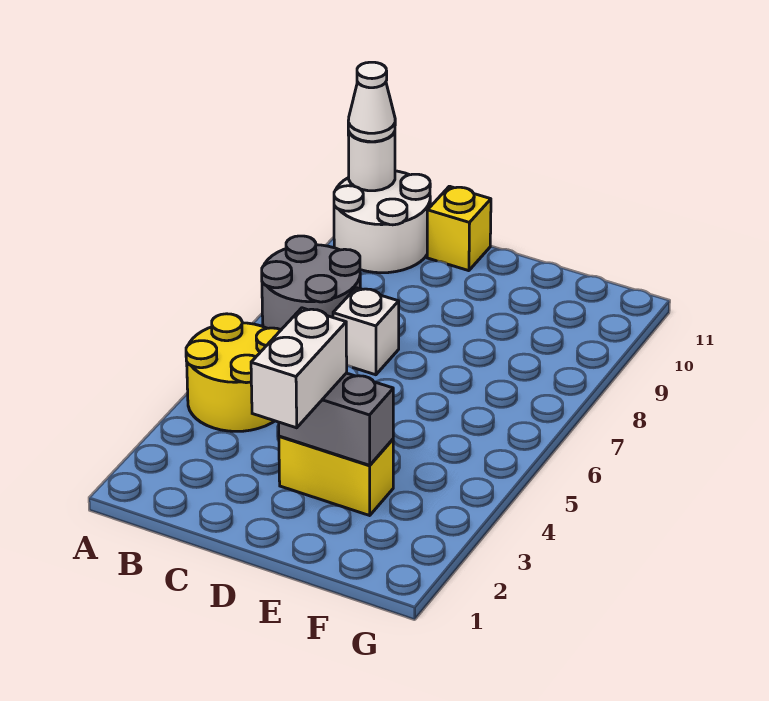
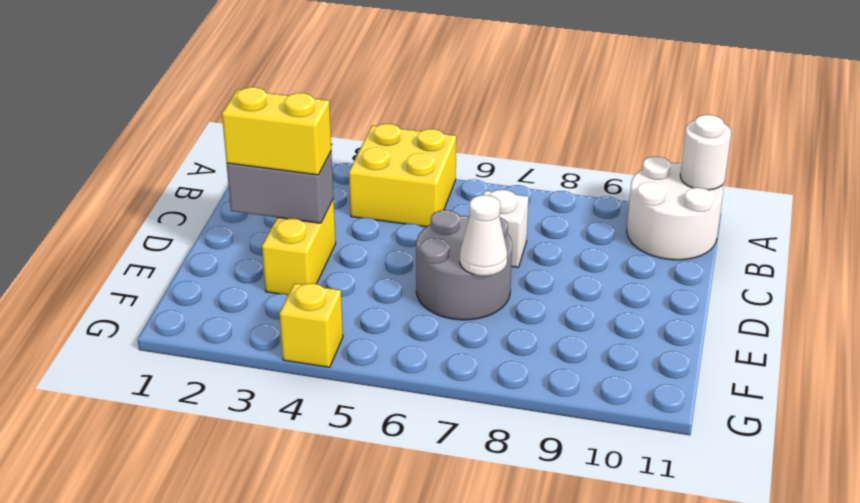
yellow 2x2 round brick [186,314,281,431] -> yellow 2x2 brick [349,124,456,227]
grey 2x2 round brick [262,236,360,330] -> grey 2x2 round brick moved to [416,210,512,320]
white 1x1 cone [348,62,395,142] -> white 1x1 cone moved to [460,195,507,276]
yellow 1x1 brick [427,186,491,271] -> yellow 1x1 brick moved to [280,283,343,367]
white 1x2 brick [251,308,347,428] -> yellow 1x2 brick [222,87,331,175]
grey 1x2 brick [279,373,393,465] -> grey 1x2 brick turned to [227,152,334,223]

